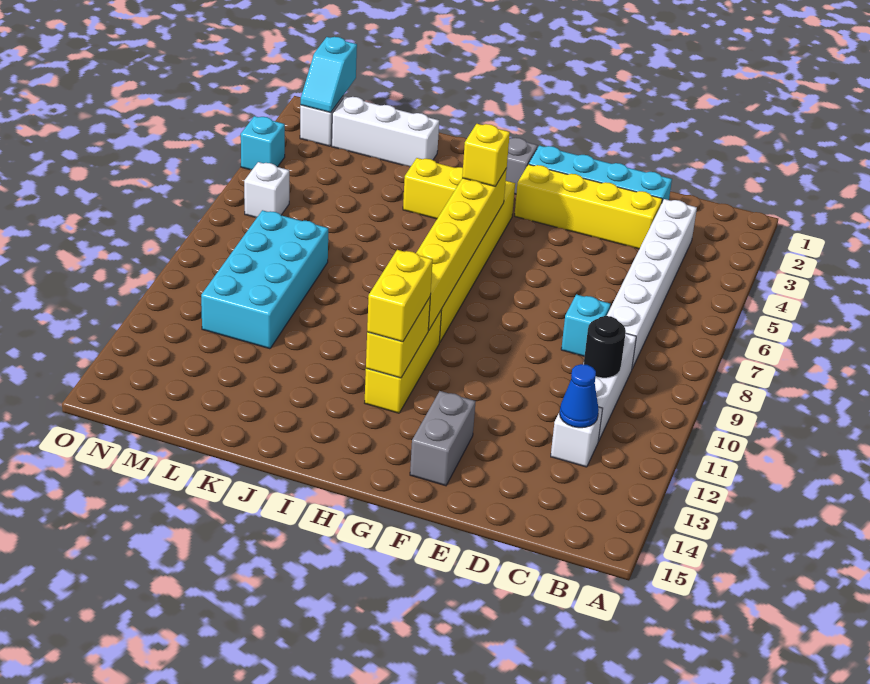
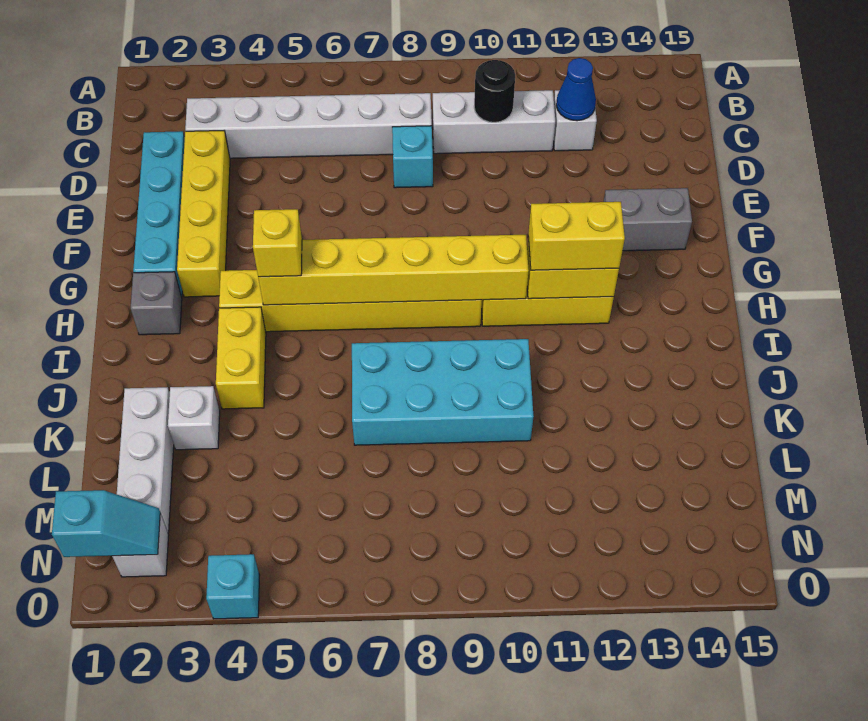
cyan 2x4 brick [201,210,328,349] -> cyan 2x4 brick moved to [352,339,534,445]
white 1x1 brick [244,162,289,217] -> white 1x1 brick moved to [168,386,220,450]

